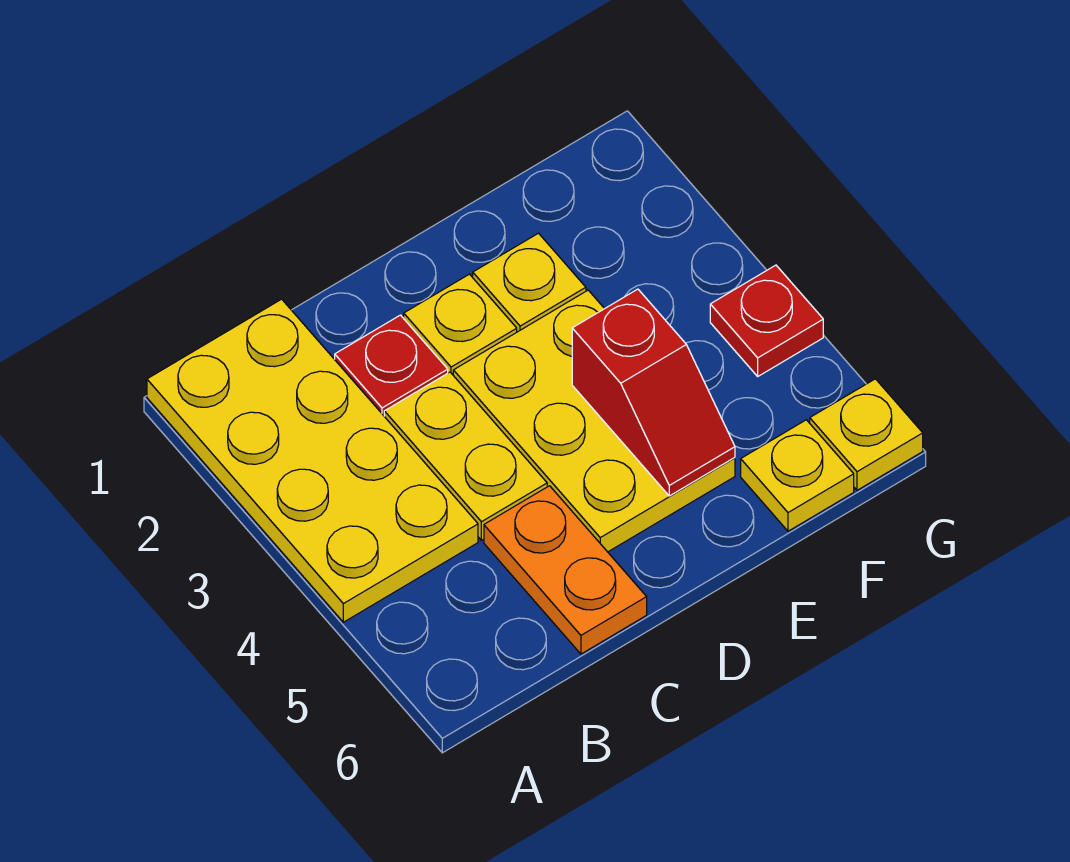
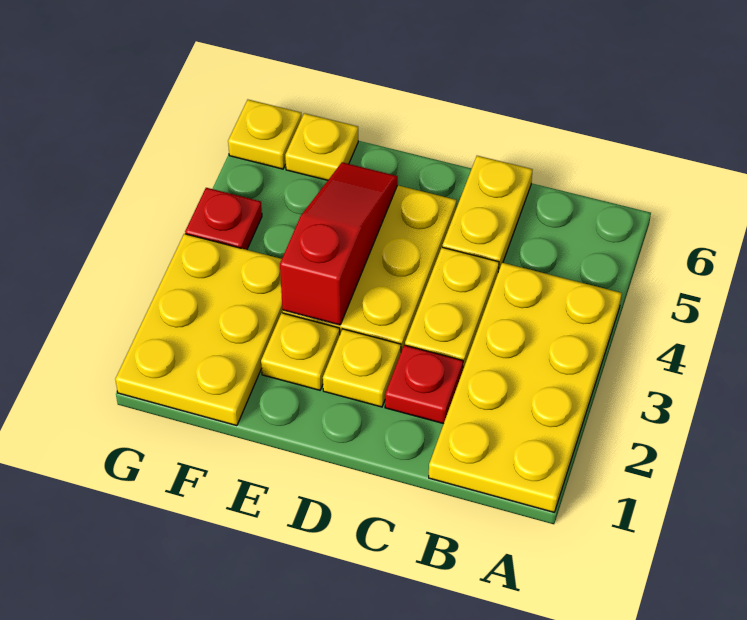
orange 1x2 plate [484,486,647,654] -> yellow 1x2 plate [442,156,533,272]
red 1x2 slope [572,289,735,496] -> red 1x3 slope [280,162,398,325]
none -> yellow 2x3 plate [115,234,283,426]

